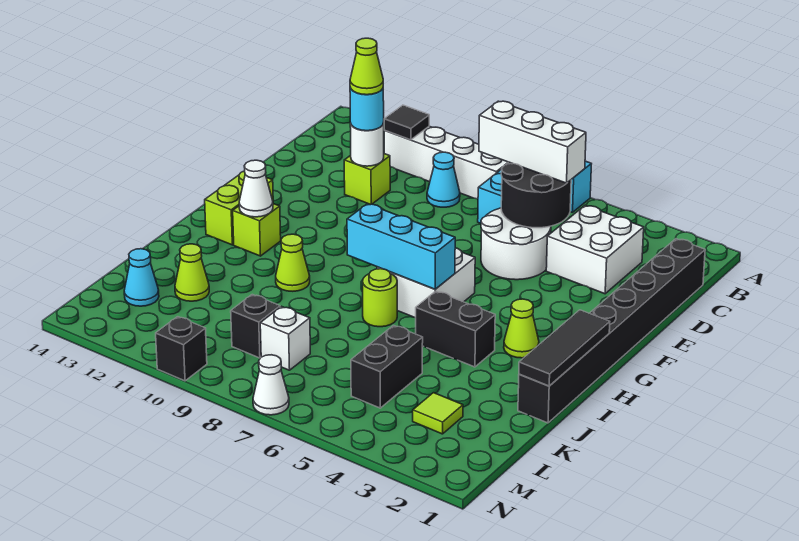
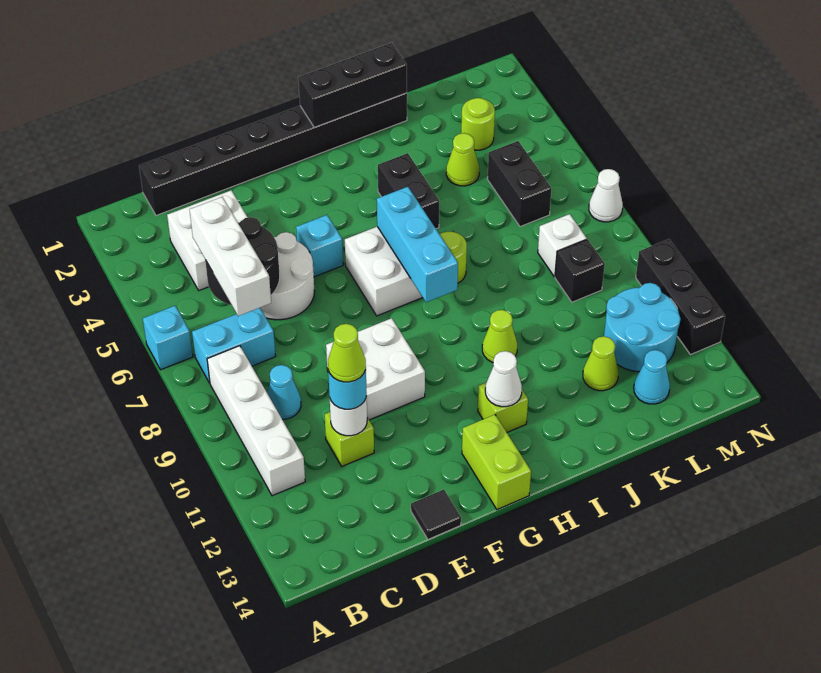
black 1x1 tile [384,105,429,140] -> black 1x1 tile moved to [411,490,461,539]
none -> white 2x2 brick [326,318,425,420]
none -> cyan 1x1 brick [296,215,343,277]
lime 1x2 brick [205,171,273,245] -> lime 1x2 brick turned to [462,415,531,510]
black 1x3 tile [519,310,610,386] -> black 1x3 brick [298,43,407,127]
lime 1x1 cone [504,299,539,358] -> lime 1x1 cone moved to [446,133,479,186]
black 1x2 brick [351,326,423,408] -> black 1x2 brick turned to [487,141,551,227]
lime 1x1 tile [413,393,463,434] -> lime 1x1 round brick [461,98,495,150]
none -> cyan 2x2 round brick [604,283,681,372]
black 1x1 brick [156,317,207,381] -> black 1x3 brick [636,239,725,355]

